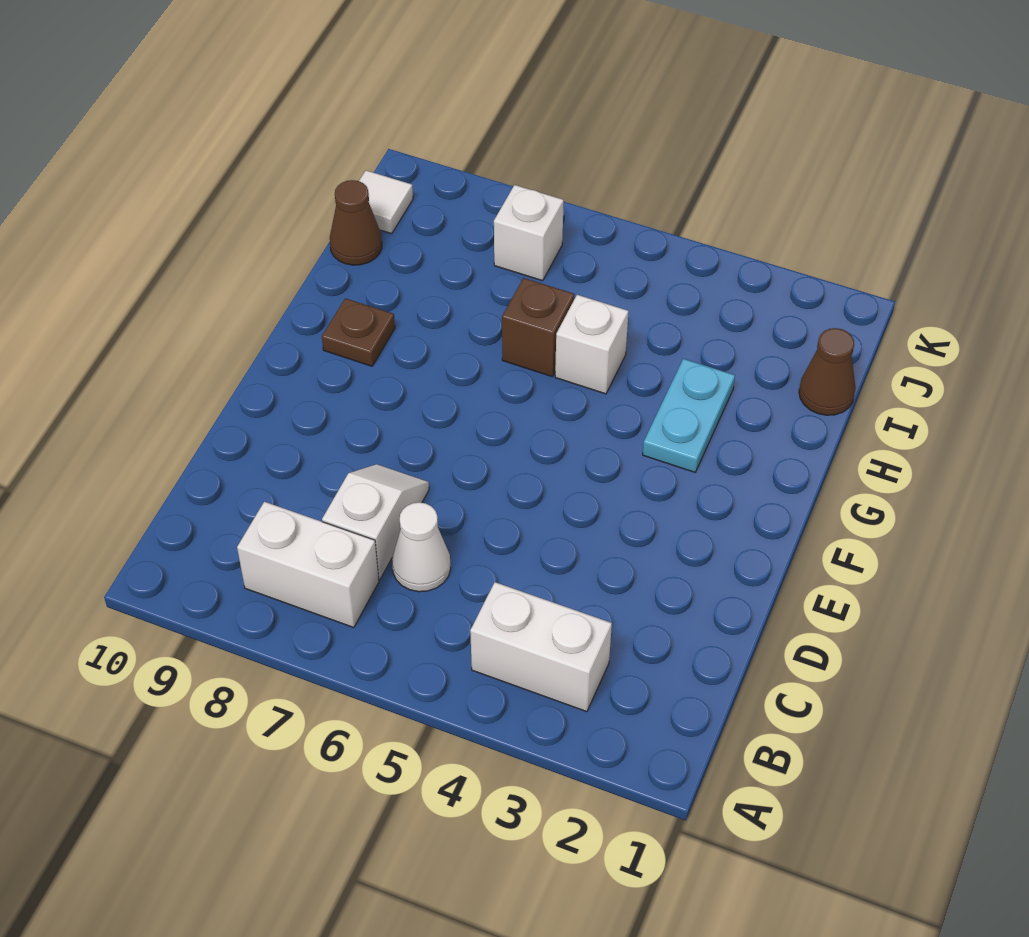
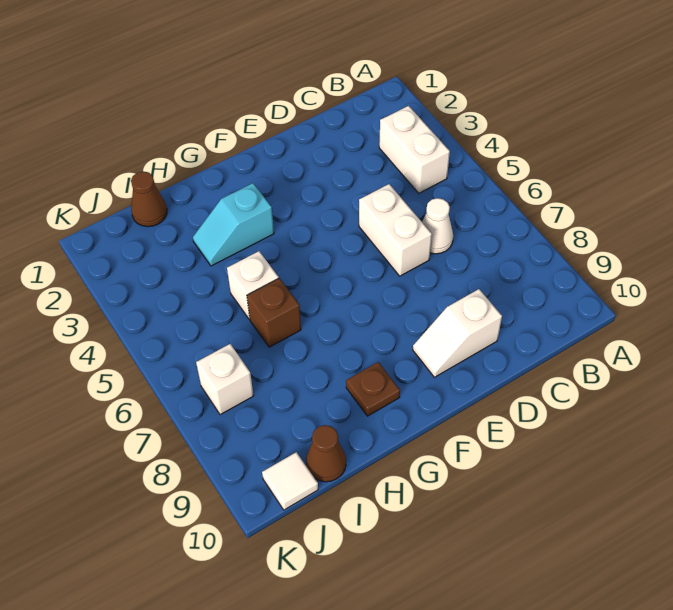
white 1x2 brick [237,502,379,628] -> white 1x2 brick moved to [359,184,432,276]
white 1x2 slope [322,464,429,579] -> white 1x2 slope moved to [413,289,502,377]
cyan 1x2 plate [643,359,735,472] -> cyan 1x2 slope [193,183,274,266]

